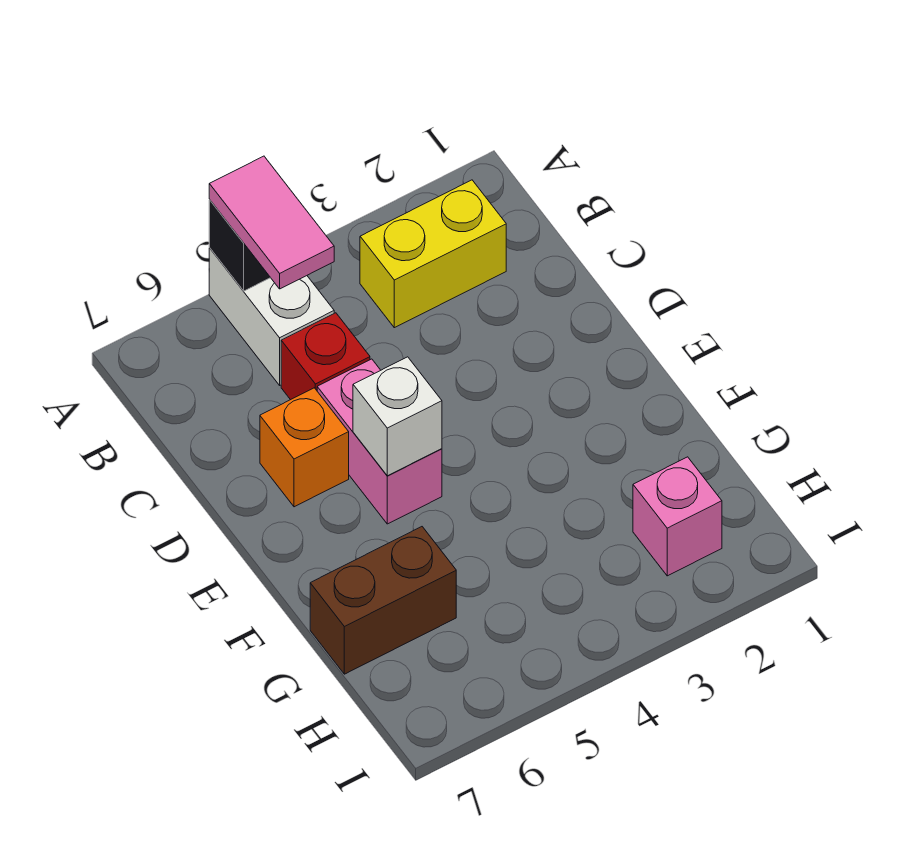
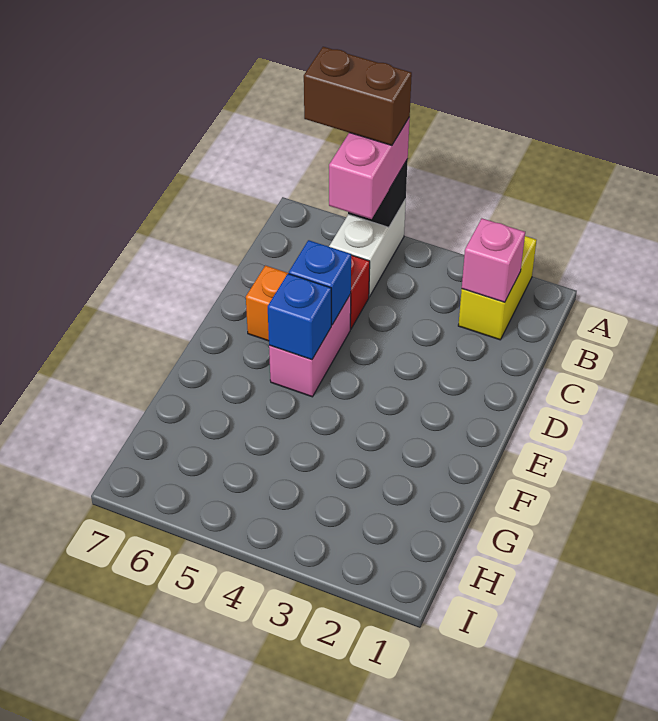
pink 1x2 tile [209,156,334,289] -> pink 1x2 brick [329,117,410,219]
yellow 1x2 brick [360,180,506,328] -> yellow 1x2 brick turned to [458,236,537,340]
none -> blue 1x1 brick [289,240,351,325]
white 1x1 brick [353,357,442,476] -> blue 1x1 brick [268,274,331,360]
brown 1x2 brick [310,527,456,674] -> brown 1x2 brick moved to [304,47,412,145]
pink 1x1 brick [633,457,722,576] -> pink 1x1 brick moved to [462,218,525,302]

